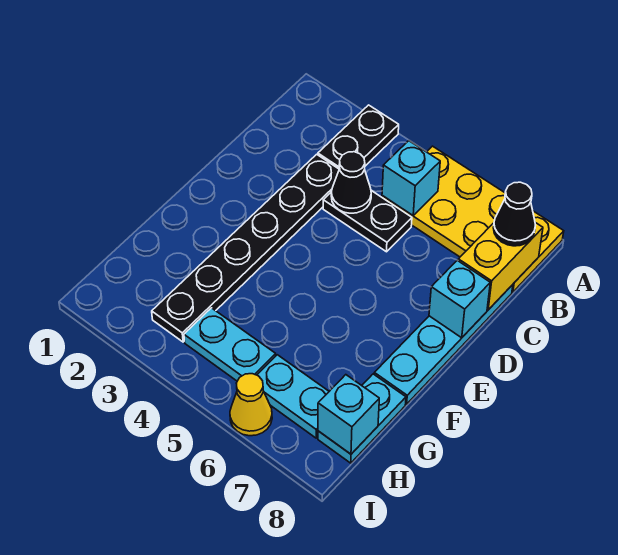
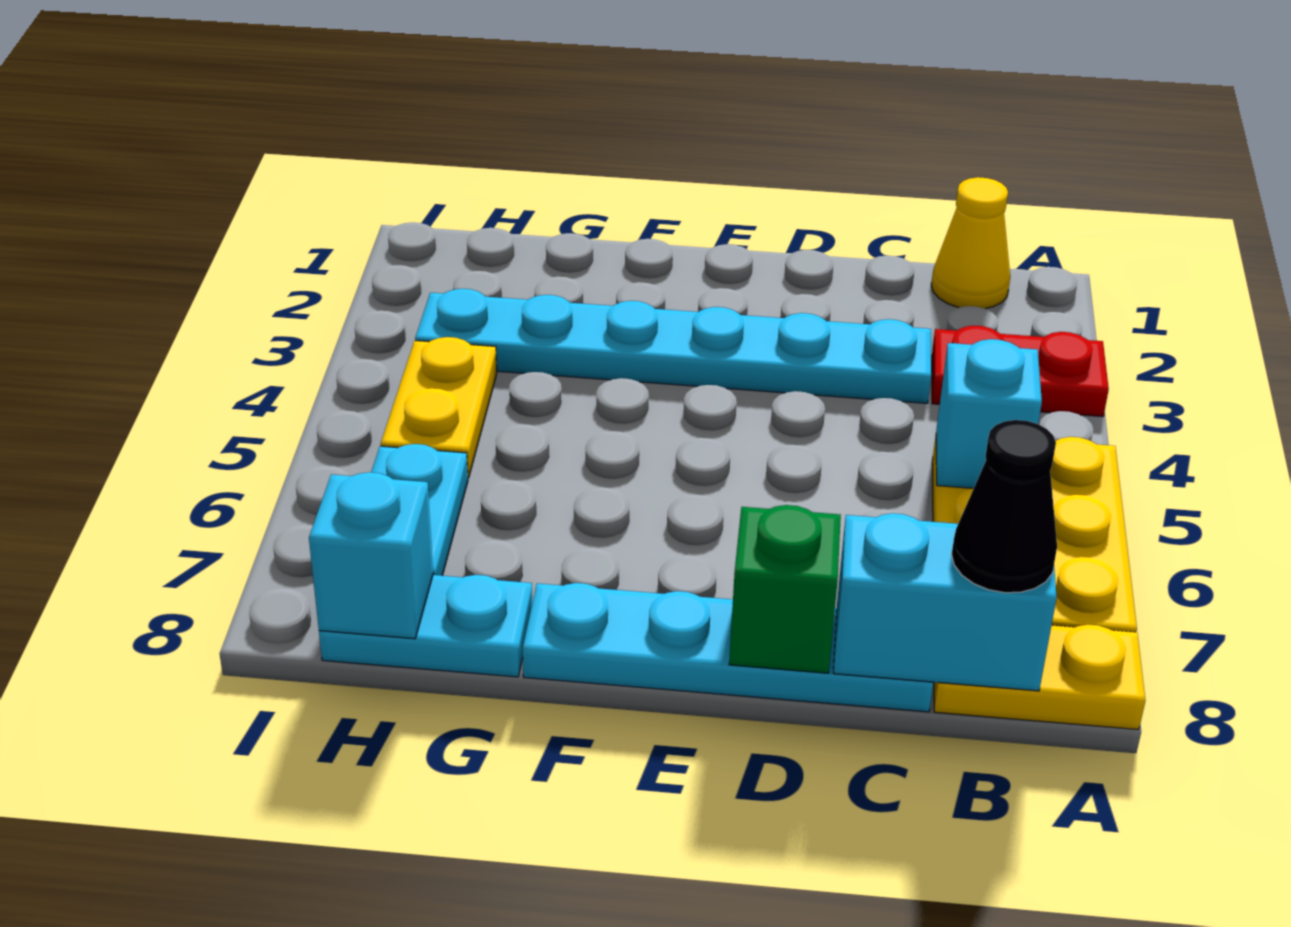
black 1x2 plate [318,105,399,169] -> red 1x2 plate [932,326,1109,417]
yellow 1x2 brick [458,223,543,310] -> cyan 1x2 brick [834,513,1057,691]
black 1x6 plate [152,154,339,342] -> cyan 1x6 plate [415,289,931,403]
black 1x2 plate [323,190,412,252] -> none
black 1x1 cone [331,152,371,213] -> none
cyan 1x1 brick [429,260,490,338] -> green 1x1 brick [729,505,841,673]
cyan 1x2 plate [184,308,276,381] -> yellow 1x2 plate [381,337,497,478]
yellow 1x1 cone [230,374,272,436] -> yellow 1x1 cone moved to [931,177,1010,309]

